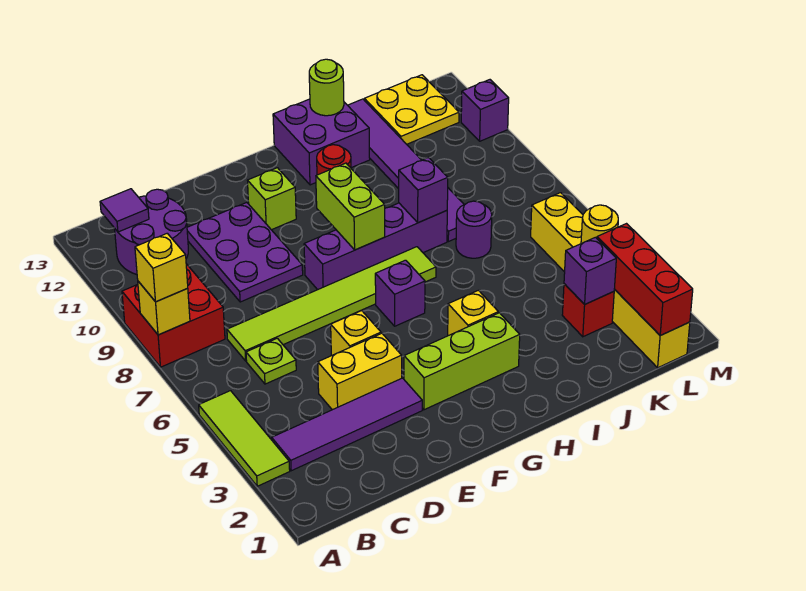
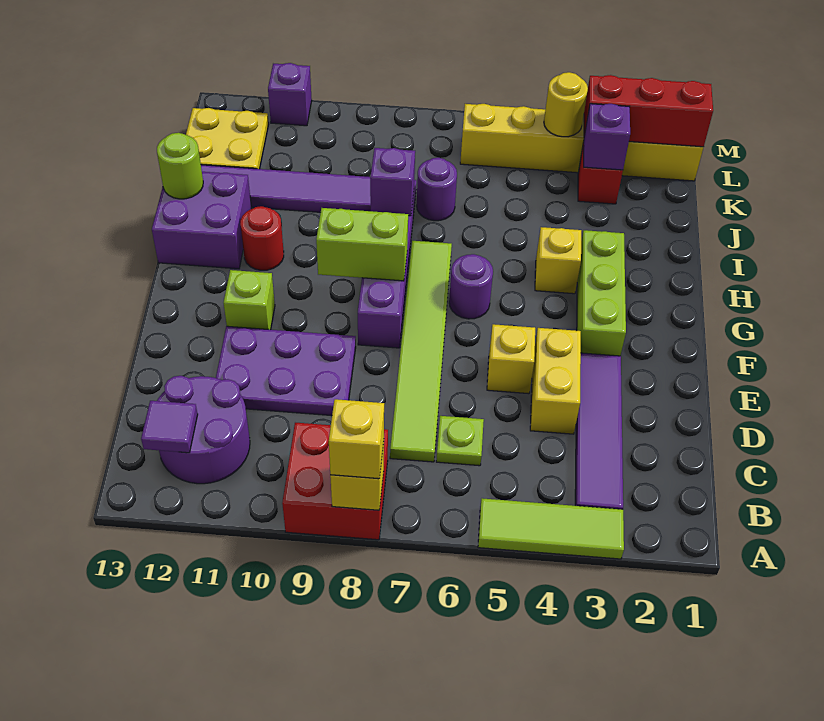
purple 1x1 brick [375,260,425,326] -> purple 1x1 round brick [449,254,493,319]

